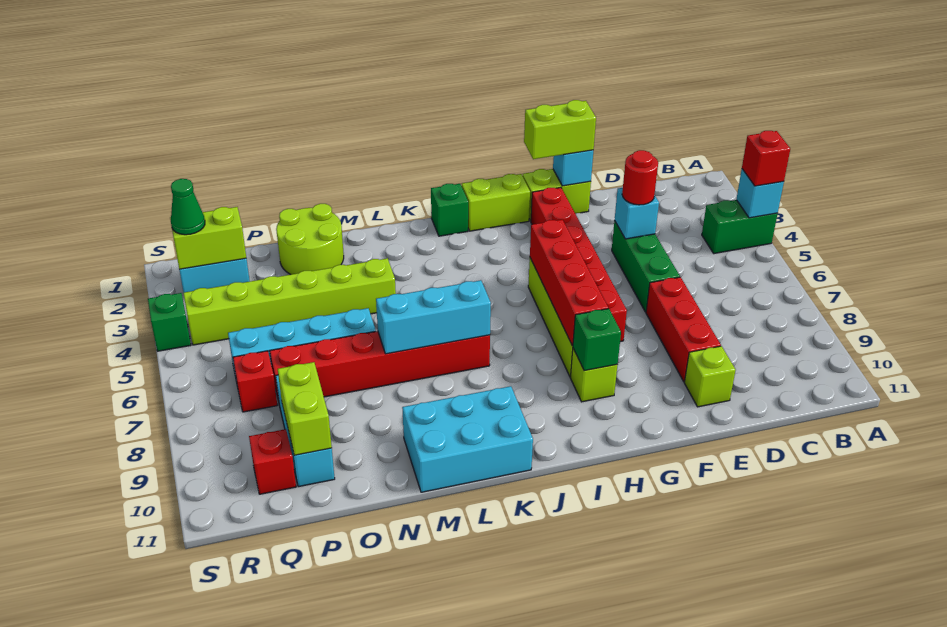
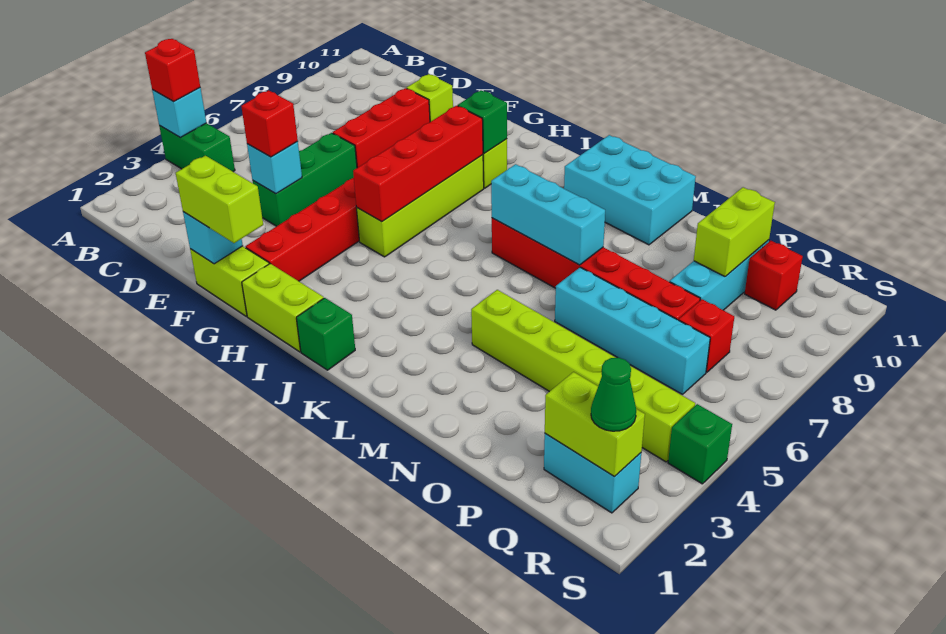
red 1x1 round brick [622,150,658,205] -> red 1x1 brick [241,90,298,157]
lime 2x2 round brick [276,204,344,275] -> none

